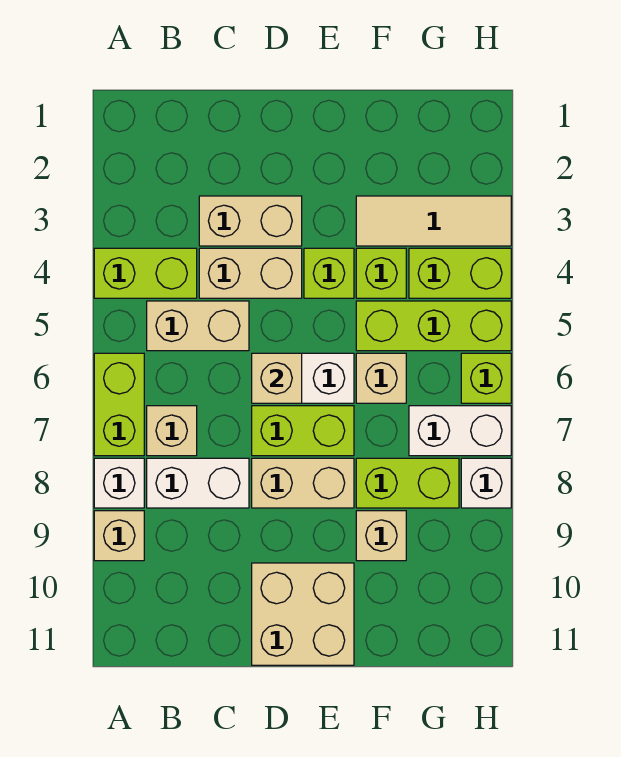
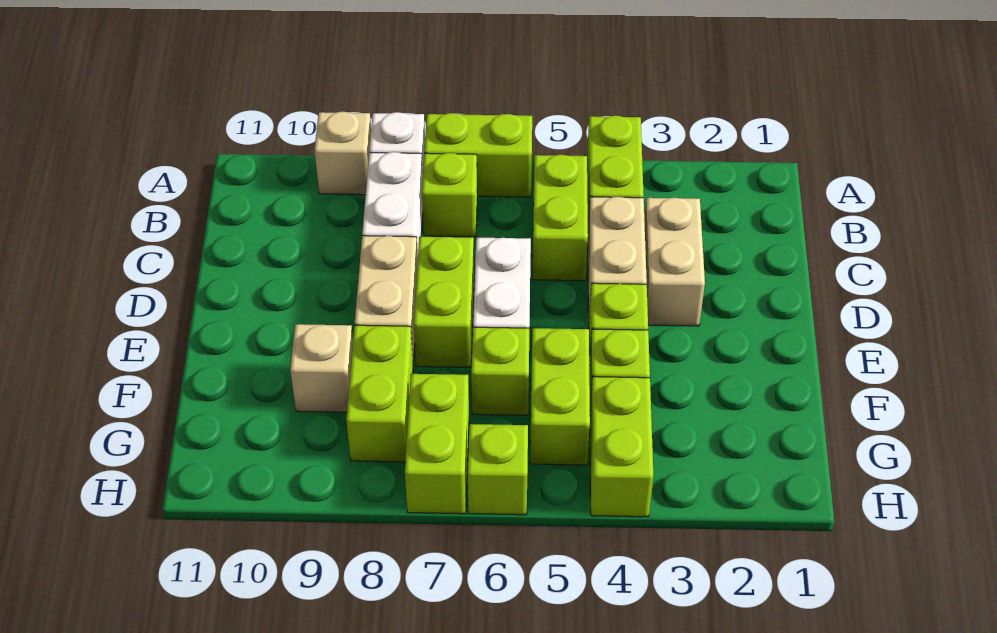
tan 1x2 brick [147,301,249,351] -> lime 1x2 brick [533,155,588,281]
tan 1x1 brick [147,406,197,456] -> lime 1x1 brick [422,153,477,237]
tan 1x1 brick [252,353,302,403] -> none
tan 2x2 brick [252,563,354,665] -> none
tan 1x3 tile [356,196,511,246] -> none
lime 1x3 brick [356,301,511,351] -> lime 1x2 brick [530,328,590,465]
tan 1x1 brick [356,353,406,403] -> lime 1x1 brick [471,327,529,415]
white 1x2 brick [409,406,511,456] -> lime 1x2 brick [405,374,469,514]
white 1x1 brick [461,458,511,508] -> none

